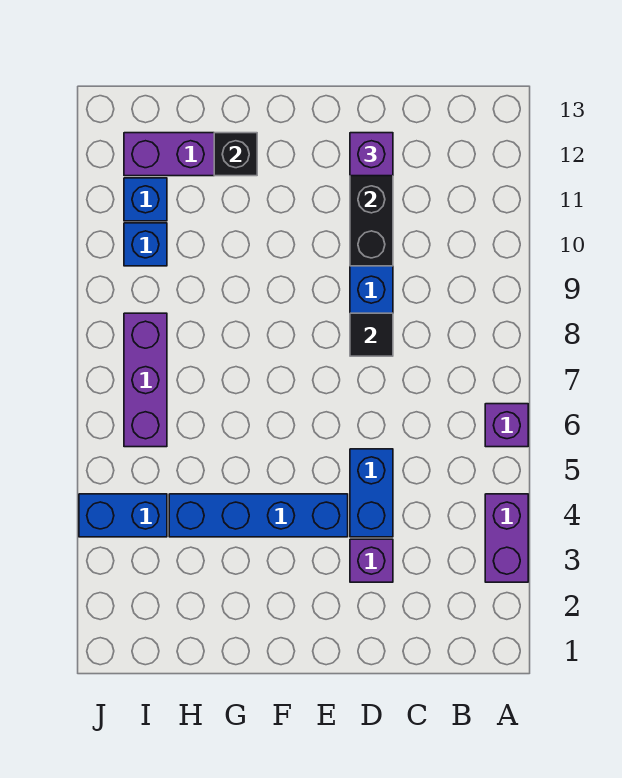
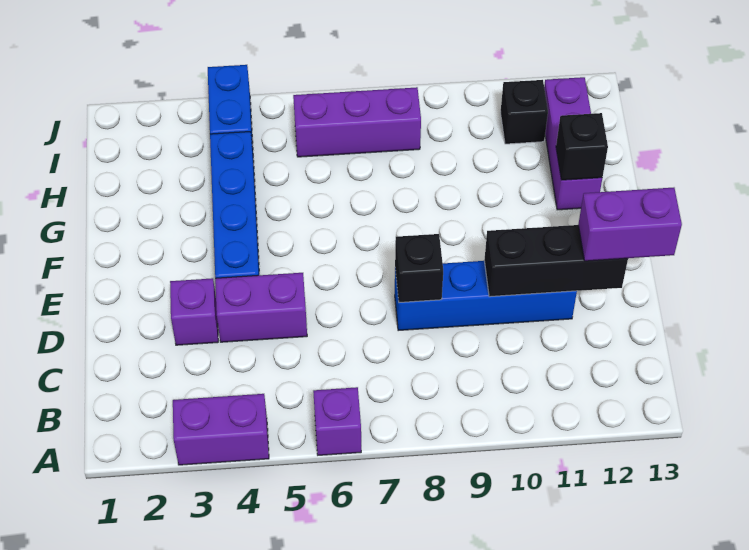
blue 1x2 brick [350,449,393,537] -> purple 1x2 brick [215,273,307,342]
black 1x1 tile [350,313,393,356] -> black 1x1 brick [395,234,443,303]
purple 1x1 brick [350,133,393,176] -> purple 1x2 brick [578,188,682,261]
blue 1x1 brick [124,223,167,266] -> none
blue 1x1 brick [124,178,167,221] -> black 1x1 brick [500,80,548,144]

